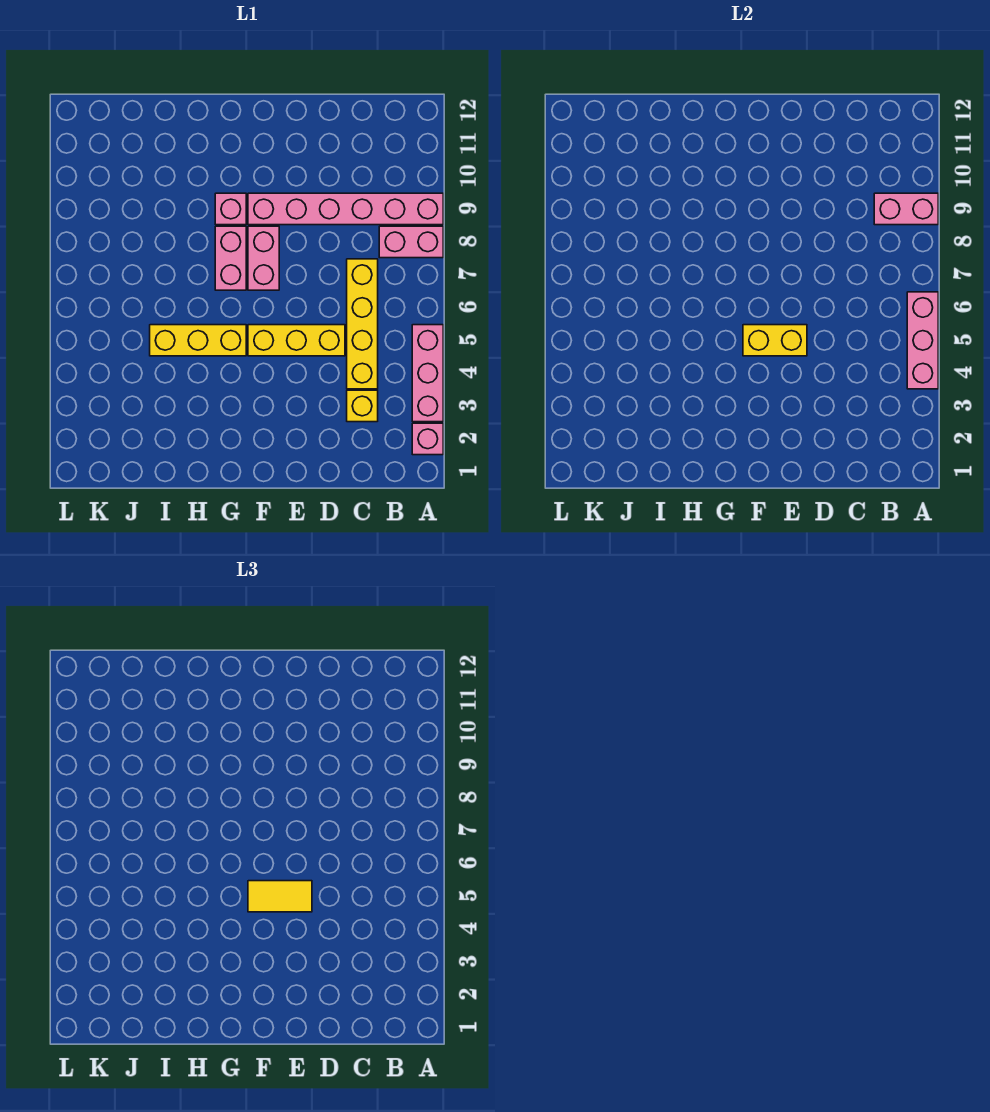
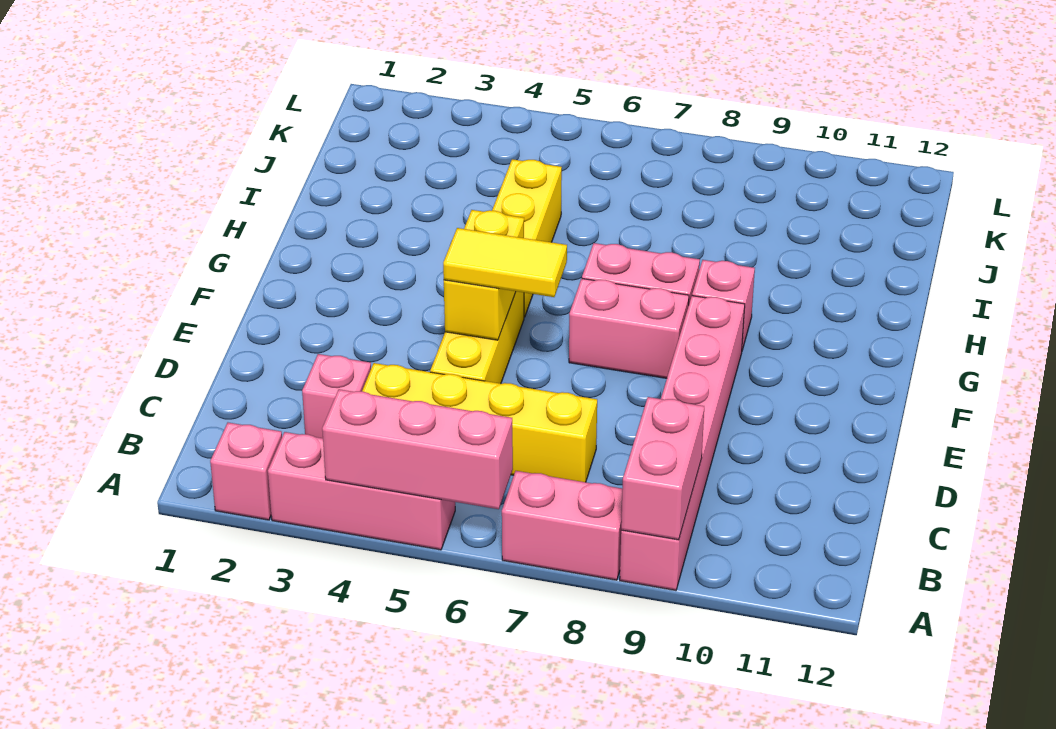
pink 1x2 brick [379,226,443,258] -> pink 1x2 brick turned to [502,471,622,580]
yellow 1x1 brick [347,390,378,422] -> pink 1x1 brick [302,354,371,438]
yellow 1x2 tile [248,881,312,912] -> yellow 1x2 tile turned to [443,228,567,297]

